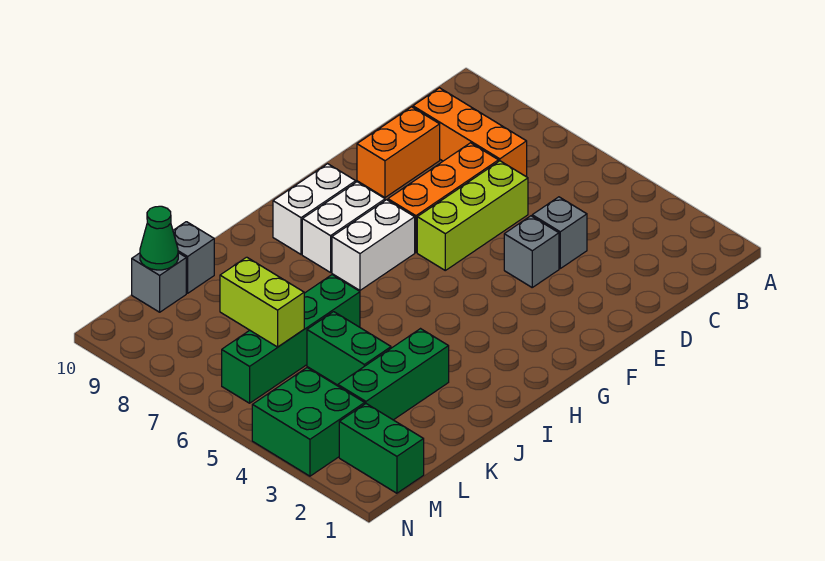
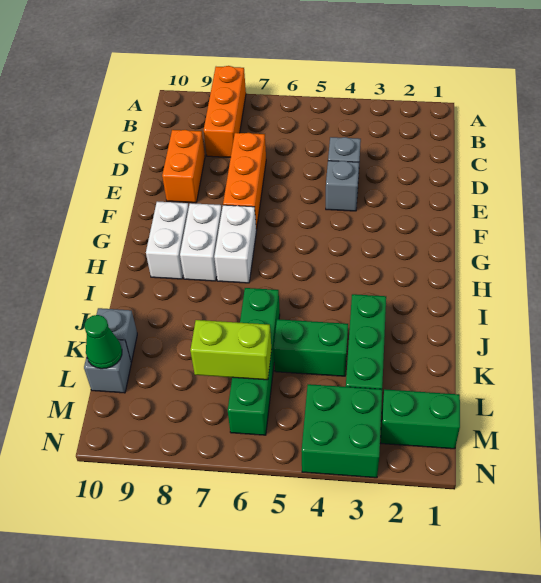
orange 1x3 brick [413,88,527,177] -> orange 1x3 brick turned to [204,66,246,157]
lime 1x3 brick [417,161,528,270] -> none

